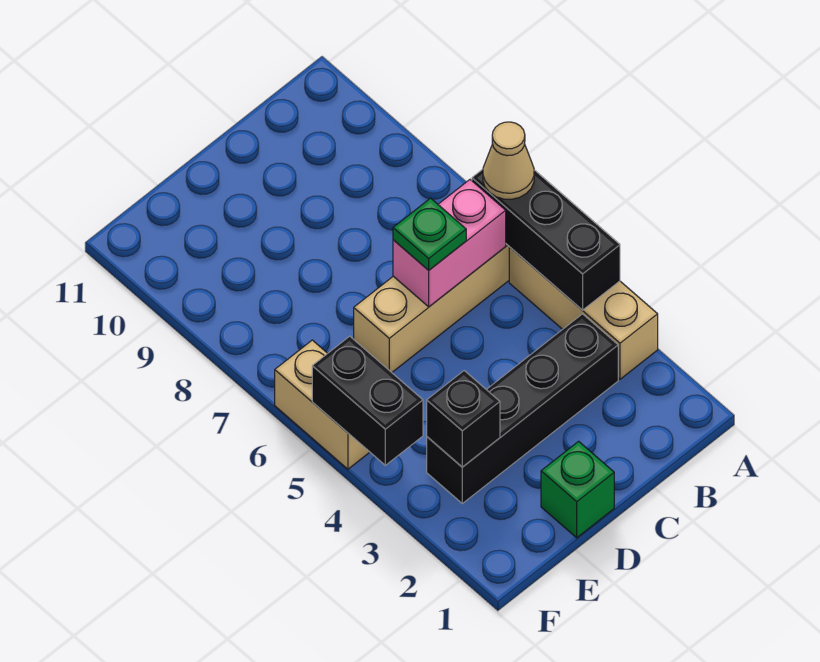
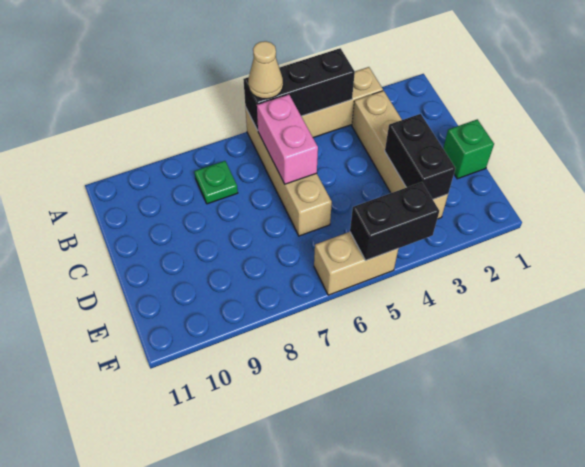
black 1x4 brick [427,314,618,503] -> tan 1x4 brick [352,91,448,219]
green 1x1 plate [393,198,466,270] -> green 1x1 plate moved to [194,161,238,204]
black 1x1 brick [427,371,500,467] -> black 1x2 brick [385,114,455,199]

